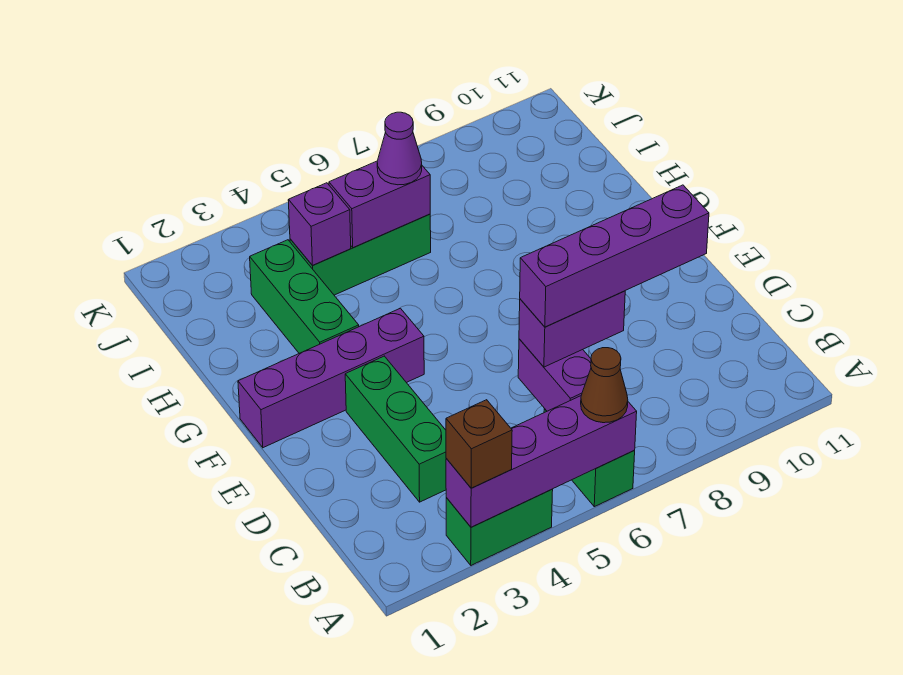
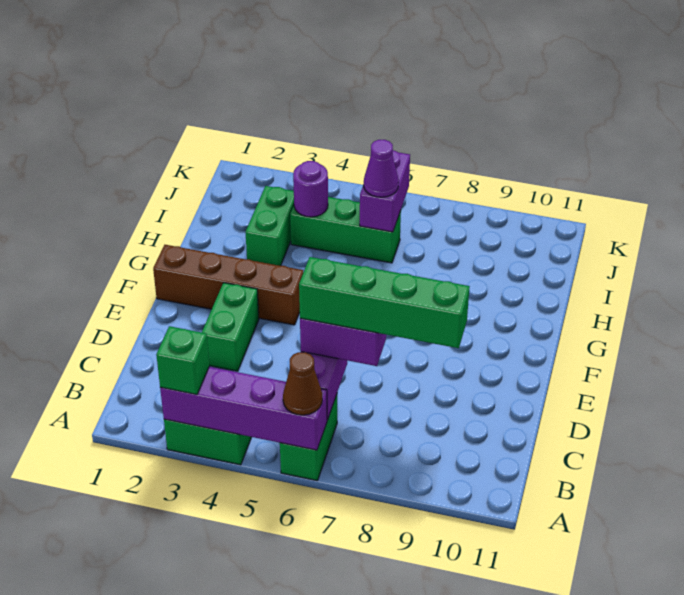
brown 1x1 brick [446,400,512,488] -> green 1x1 brick [156,326,209,395]
green 1x3 brick [345,356,446,502] -> green 1x2 brick [202,283,259,371]
purple 1x4 brick [520,185,709,327] -> green 1x4 brick [299,257,470,348]
purple 1x4 brick [238,308,424,448] -> brown 1x4 brick [153,245,303,325]
green 1x3 brick [250,240,359,353] -> green 1x2 brick [246,186,294,266]
purple 1x1 brick [288,183,351,266] -> purple 1x1 round brick [293,161,328,217]
purple 1x2 brick [329,161,430,248] -> purple 1x2 brick turned to [360,150,410,232]

